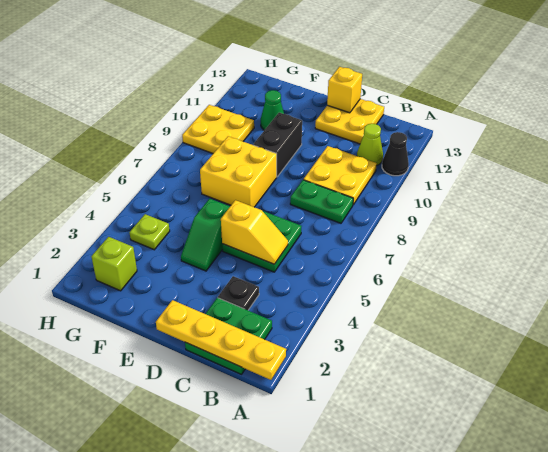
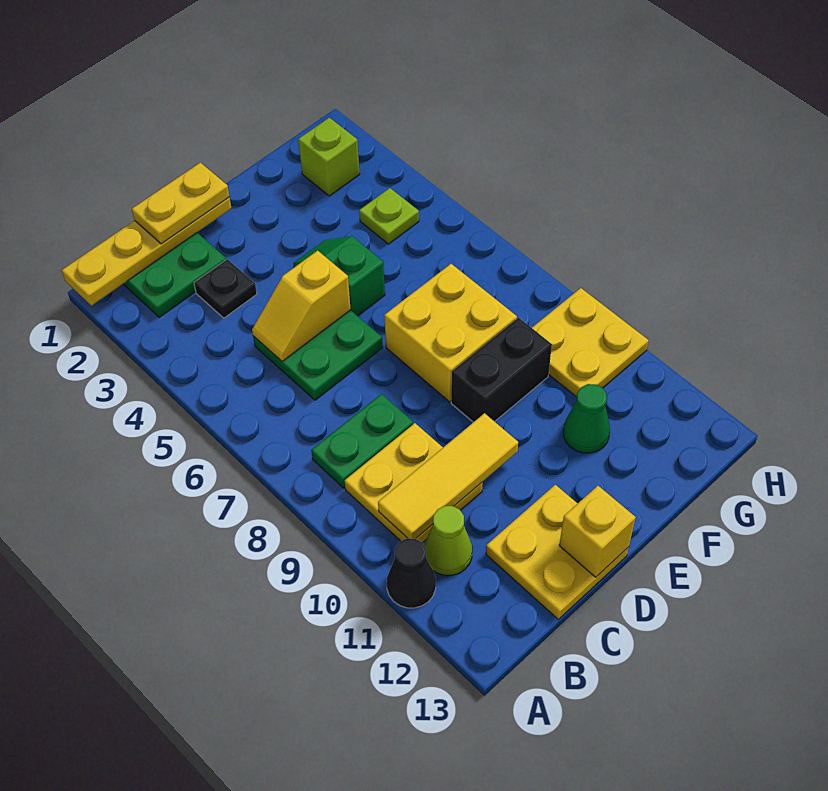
none -> yellow 1x3 tile [378,413,518,539]
none -> yellow 1x2 plate [132,163,229,244]
black 1x2 brick [253,113,302,177] -> black 1x2 brick turned to [451,318,552,422]

